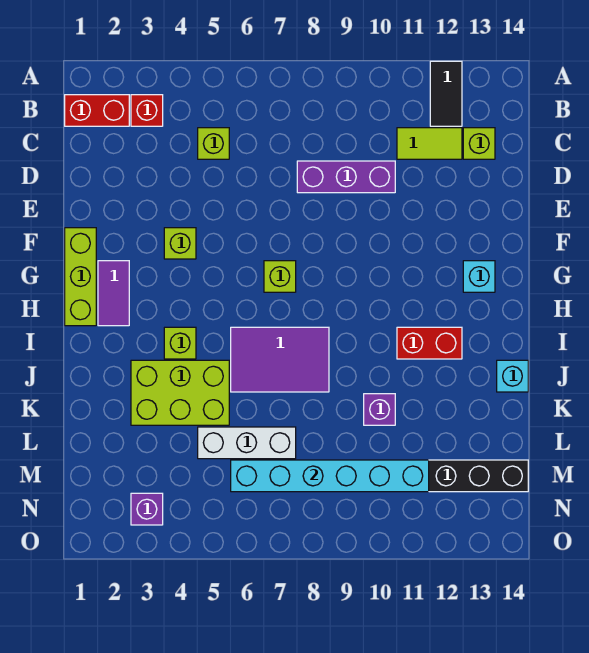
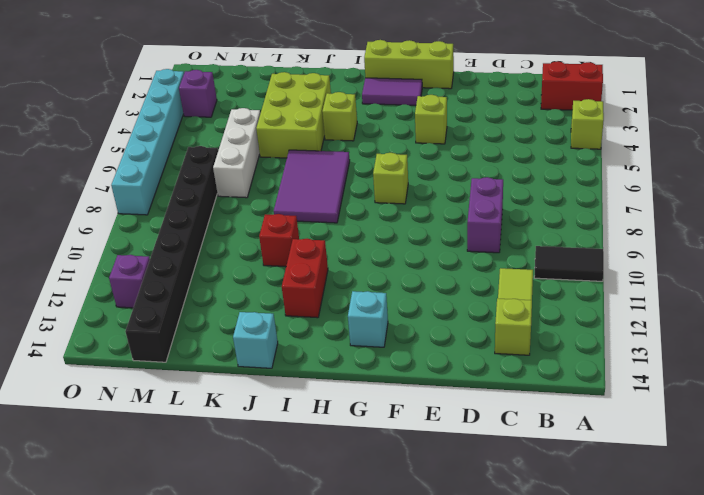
black 1x2 tile [430,61,462,126] -> black 1x2 tile moved to [534,246,604,281]
red 1x2 brick [65,95,129,126] -> red 1x2 brick turned to [541,61,603,110]
red 1x1 brick [131,95,163,126] -> red 1x1 brick moved to [259,214,299,267]
lime 1x1 brick [198,128,229,159] -> lime 1x1 brick moved to [571,99,604,149]
purple 1x3 brick [297,161,395,193] -> purple 1x2 brick [467,177,503,253]
purple 1x1 brick [364,394,395,425] -> purple 1x1 brick moved to [109,255,150,308]
cyan 1x6 brick [231,460,429,492] -> cyan 1x6 brick moved to [111,69,184,215]

